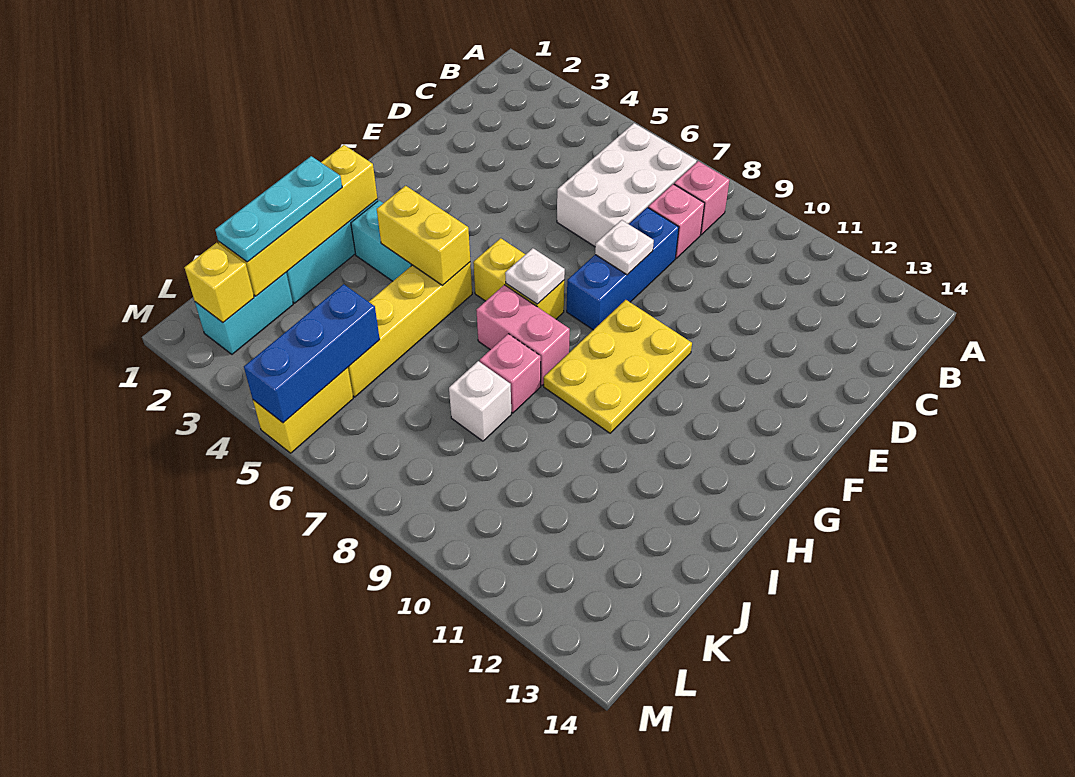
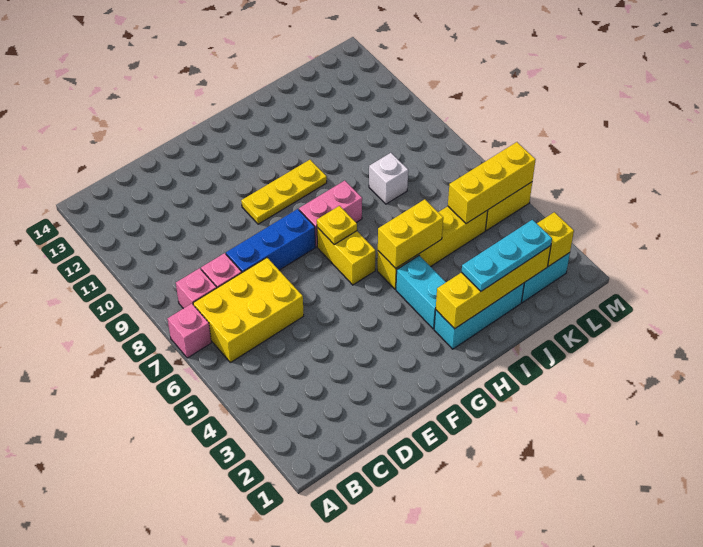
white 2x3 brick [557,123,697,247] -> yellow 2x3 brick [193,258,304,363]
white 1x1 plate [595,220,654,275] -> none
yellow 2x3 plate [544,300,692,433] -> yellow 1x3 plate [241,160,327,224]
white 1x1 plate [505,248,565,304] -> yellow 1x1 plate [317,206,357,244]
yellow 1x2 brick [377,186,470,285] -> yellow 1x2 brick turned to [378,199,443,268]
pink 1x2 brick [476,285,570,386] -> pink 1x2 brick turned to [299,181,362,247]
pink 1x1 brick [480,334,541,413] -> pink 1x1 brick moved to [167,304,211,358]
blue 1x3 brick [244,284,380,423] -> yellow 1x3 brick [448,142,536,224]

